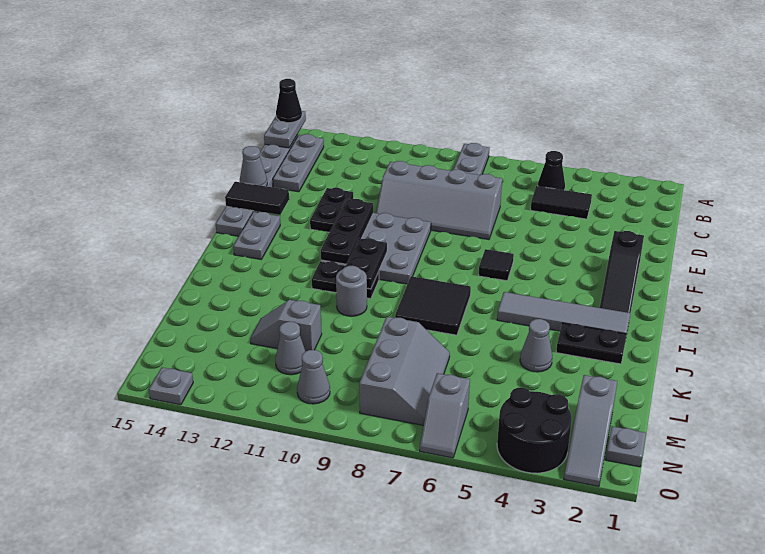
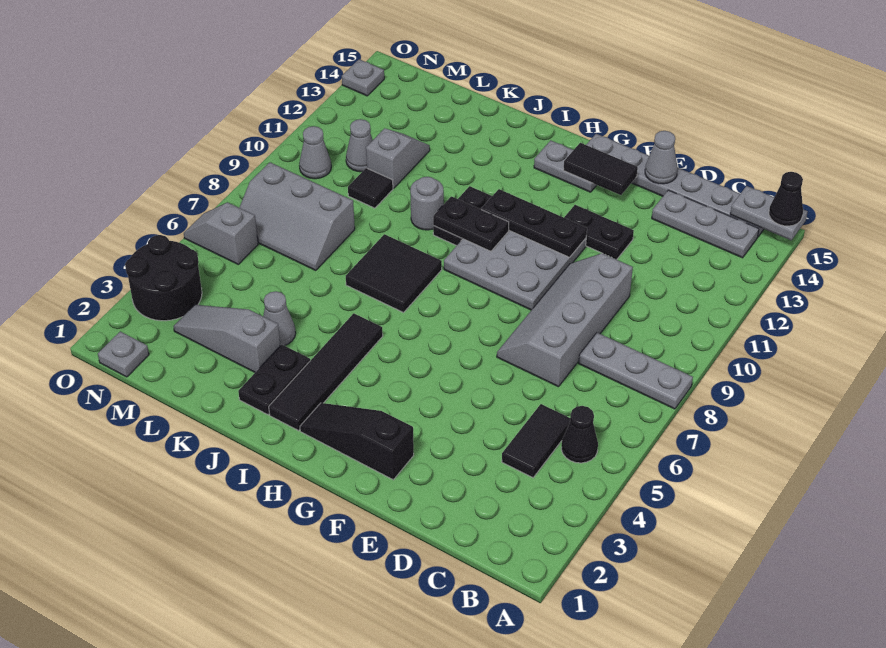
black 1x2 tile [225,182,289,215] -> black 1x2 tile turned to [563,143,638,195]
black 1x1 tile [479,249,514,281] -> black 1x1 tile moved to [348,168,393,208]
grey 1x4 tile [497,292,630,334] -> black 1x4 tile [269,313,383,431]
grey 1x3 slope [564,375,617,486] -> grey 1x3 slope moved to [173,305,280,372]

